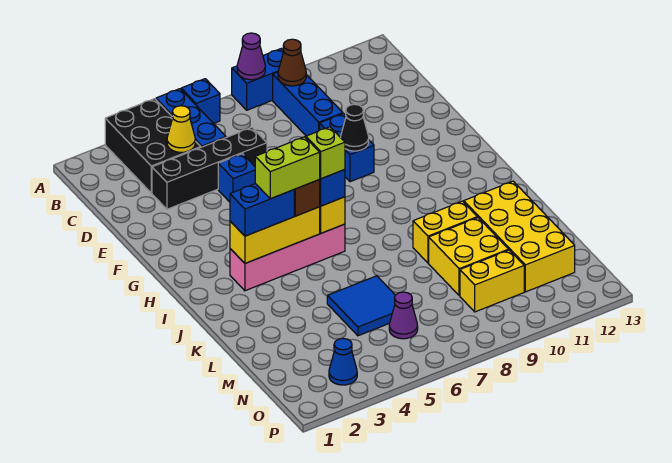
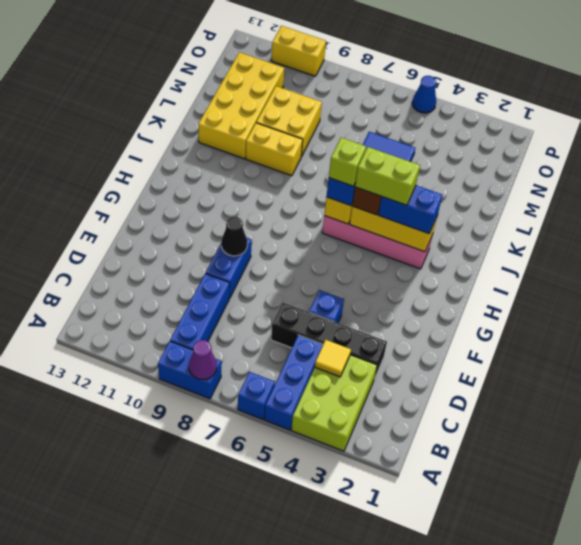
black 2x3 brick [105,99,201,193] -> lime 2x3 brick [291,355,377,451]
brown 1x1 cone [278,39,306,86] -> none
yellow 1x1 cone [167,106,195,152] -> yellow 1x1 tile [315,340,351,377]
purple 1x1 cone [389,292,418,339] -> none
yellow 1x2 brick [460,250,524,312] -> yellow 1x2 brick moved to [271,26,326,76]
blue 1x1 cone [329,338,357,385] -> blue 1x1 cone moved to [412,76,436,113]

